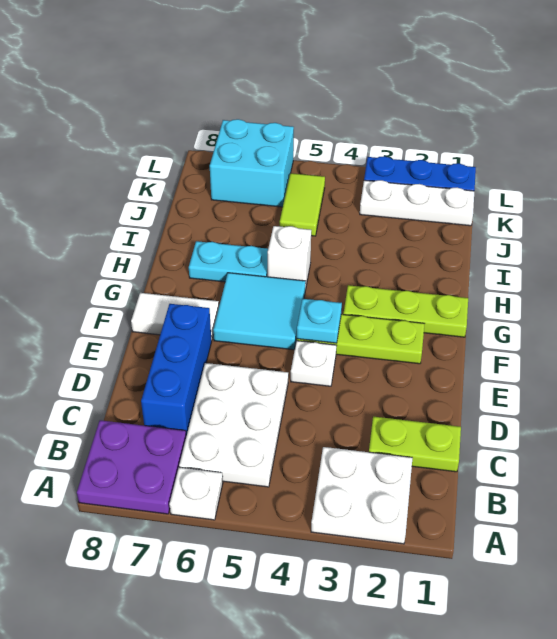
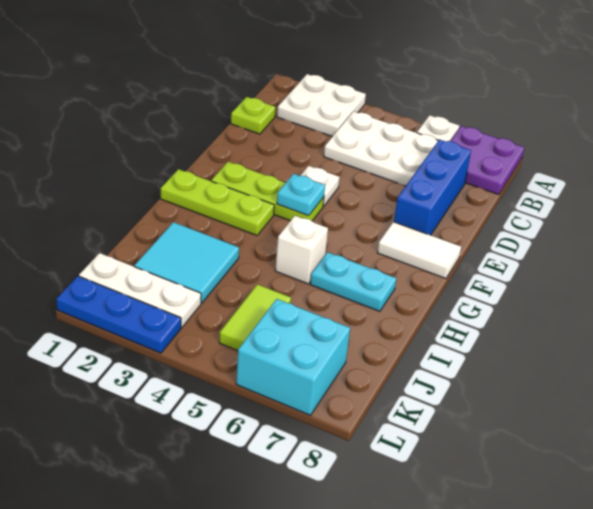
white 2x3 plate [179,363,288,487] -> white 2x3 plate turned to [324,111,438,186]
lime 1x2 plate [369,417,461,472] -> lime 1x1 plate [231,97,276,134]
cyan 2x2 tile [213,273,306,350] -> cyan 2x2 tile moved to [134,222,239,303]

